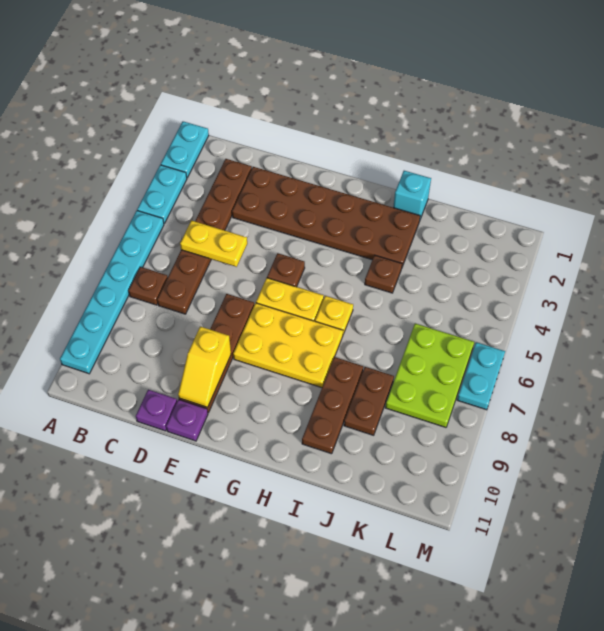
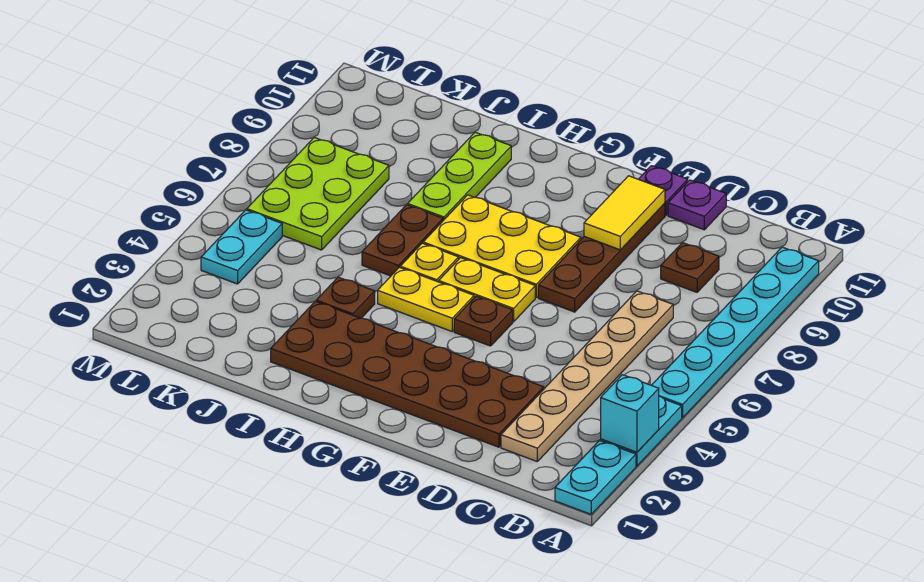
brown 1x1 plate [128,267,168,305] -> brown 1x1 plate moved to [661,243,719,292]
brown 1x6 plate [157,159,252,314] -> tan 1x6 plate [501,291,673,461]
yellow 1x2 plate [180,221,247,267] -> yellow 1x2 plate moved to [378,267,474,331]
yellow 1x2 slope [178,326,231,407] -> yellow 1x2 tile [584,176,665,250]
cyan 1x1 brick [393,171,431,219] -> cyan 1x1 brick moved to [601,375,659,452]
brown 1x3 plate [302,357,363,454] -> lime 1x3 plate [408,132,511,220]
brown 1x2 plate [344,367,394,435] -> brown 1x2 plate moved to [362,205,443,276]
cyan 1x2 plate [457,342,505,410] -> cyan 1x2 plate moved to [201,210,282,284]

